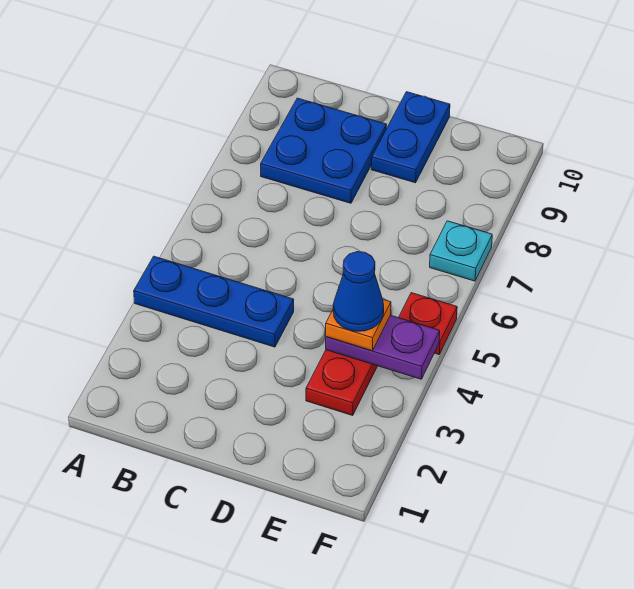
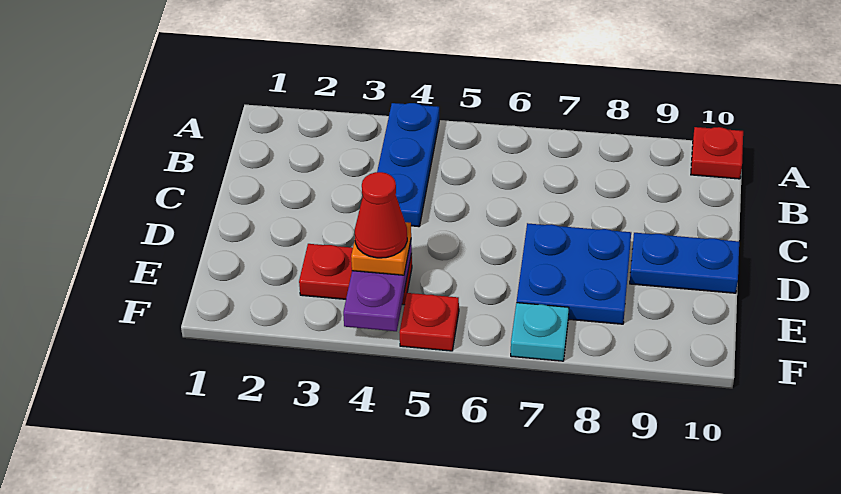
none -> red 1x1 plate [691,127,743,179]
blue 2x2 plate [261,98,387,203] -> blue 2x2 plate moved to [517,223,631,324]
blue 1x1 cone [333,252,384,331] -> red 1x1 cone [355,172,407,258]

